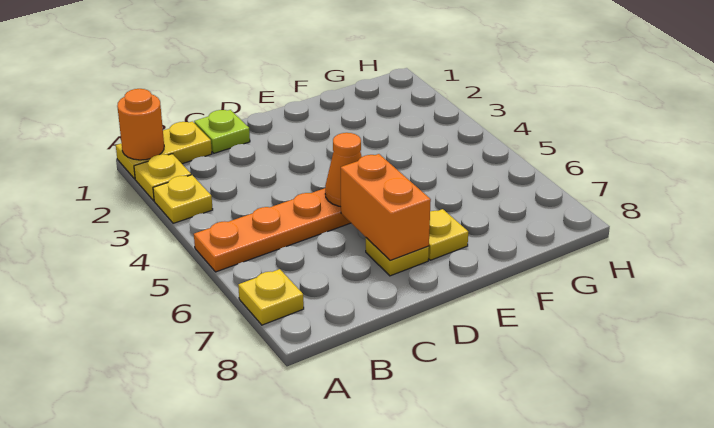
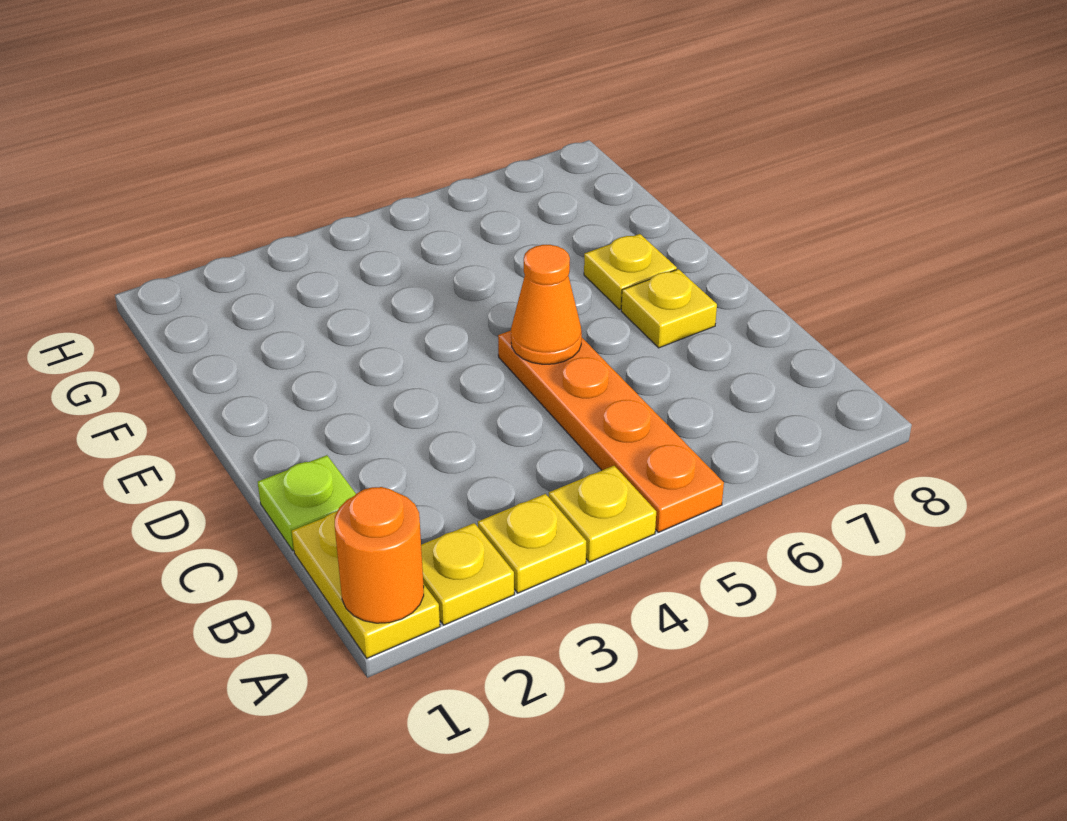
yellow 1x1 plate [238,269,304,325] -> yellow 1x1 plate moved to [549,466,656,562]
orange 1x2 brick [341,154,431,260] -> none

